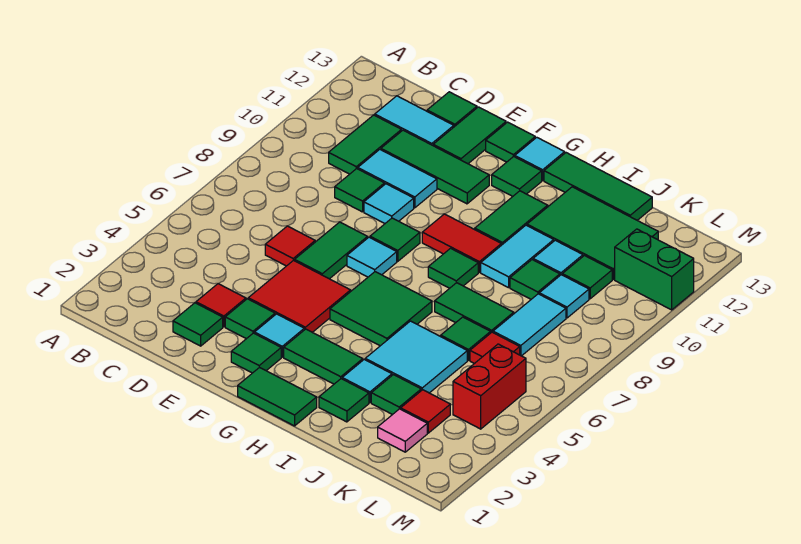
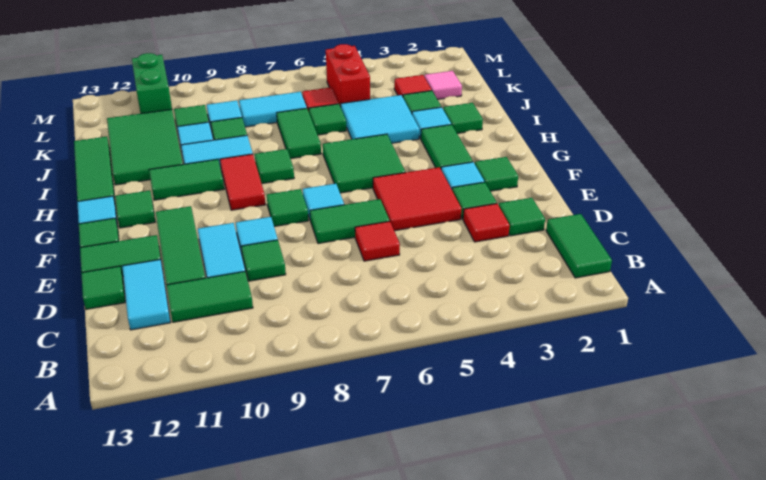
green 1x2 tile [238,367,317,426] -> green 1x2 tile moved to [546,214,612,278]
red 1x2 brick [453,344,526,429] -> red 1x2 brick turned to [326,44,370,107]

